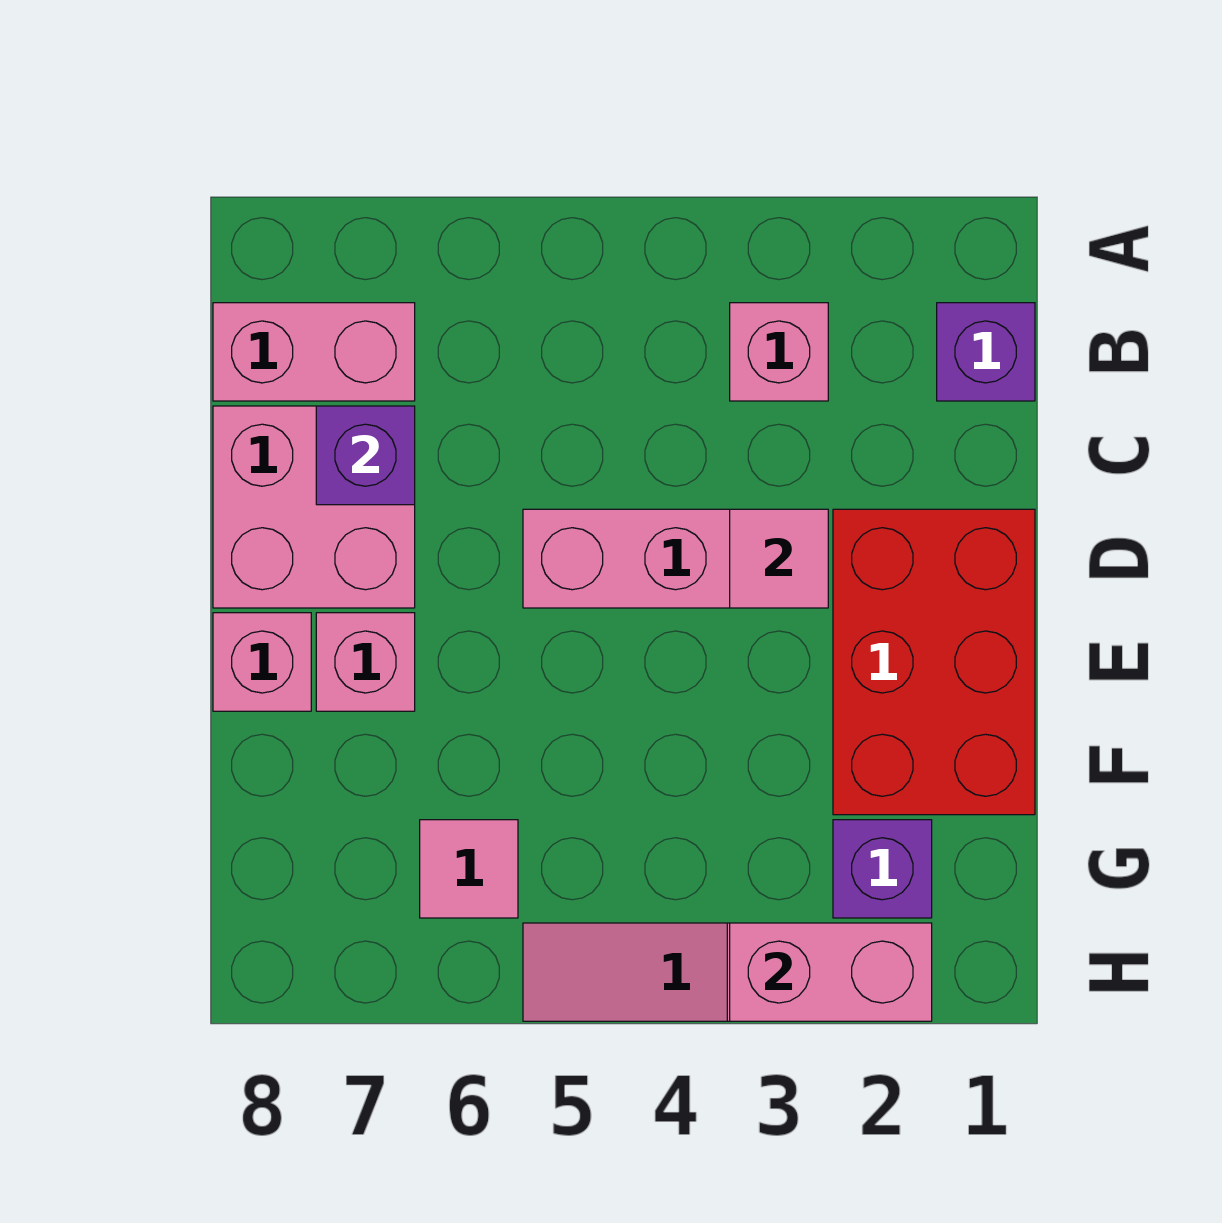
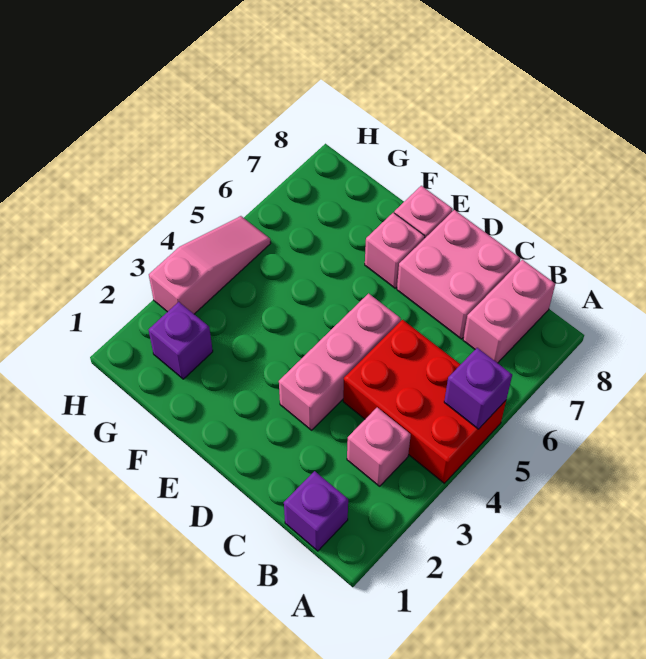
purple 1x1 brick [316,406,415,505] -> purple 1x1 brick moved to [444,348,512,429]
red 2x3 brick [833,509,1035,815] -> red 2x3 brick moved to [343,320,506,483]
pink 1x1 tile [730,509,828,608] -> none
pink 1x1 tile [420,820,518,918] -> none
pink 1x2 brick [730,923,932,1021] -> none

